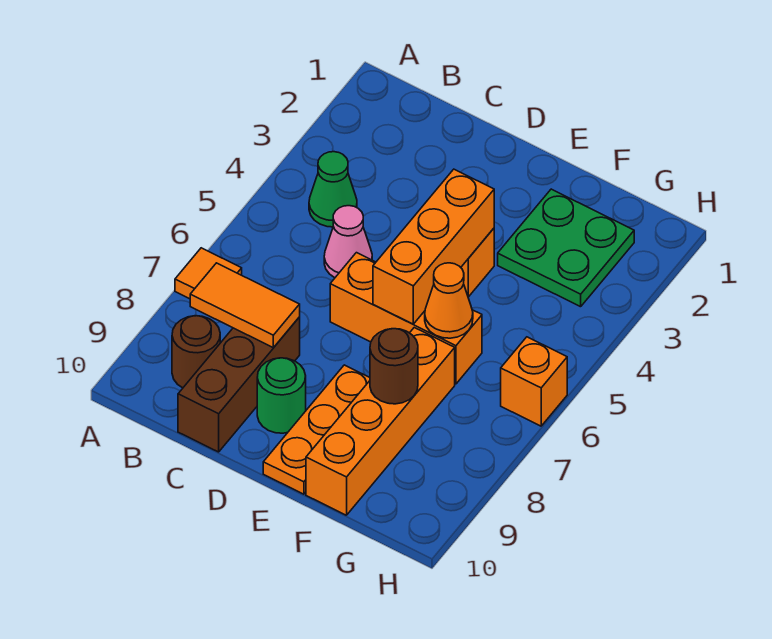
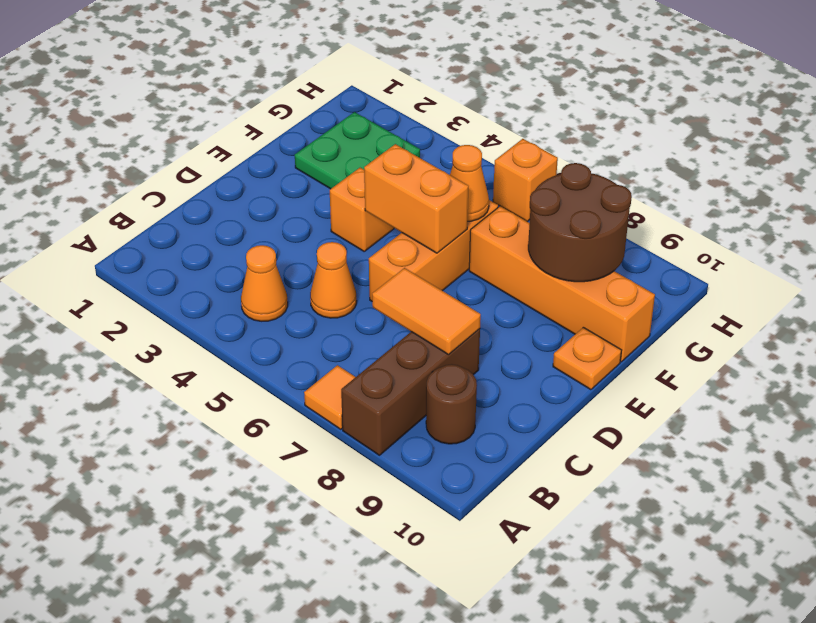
green 1x1 cone [309,152,357,227] -> orange 1x1 cone [241,245,288,321]
orange 1x2 tile [190,263,300,348] -> orange 1x2 tile turned to [372,268,481,355]
pink 1x1 cone [324,206,372,278] -> orange 1x1 cone [310,242,357,318]
brown 1x3 brick [178,317,300,452] -> brown 1x3 brick turned to [341,329,480,455]
green 1x1 round brick [257,358,306,433] -> none
orange 1x3 brick [373,169,494,324] -> orange 1x2 brick [364,144,469,253]
orange 1x3 plate [263,365,370,494] -> orange 1x1 plate [553,327,622,390]
brown 1x1 round brick [370,329,418,404] -> brown 2x2 round brick [528,163,632,282]

